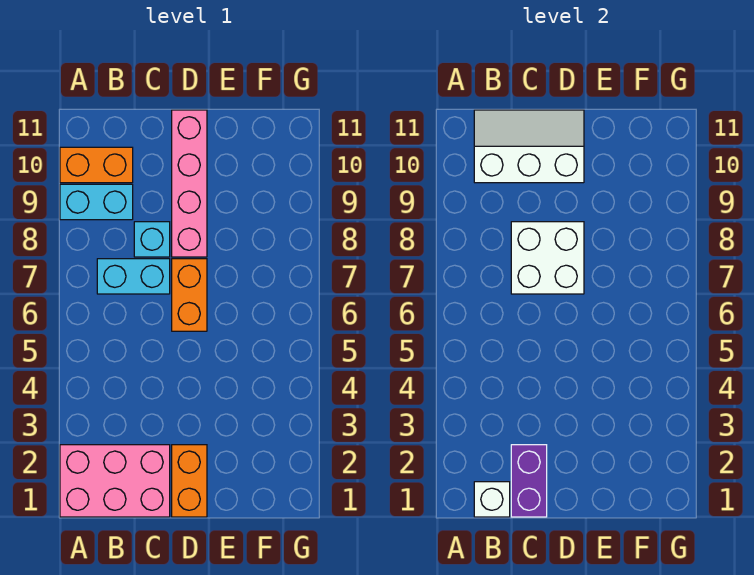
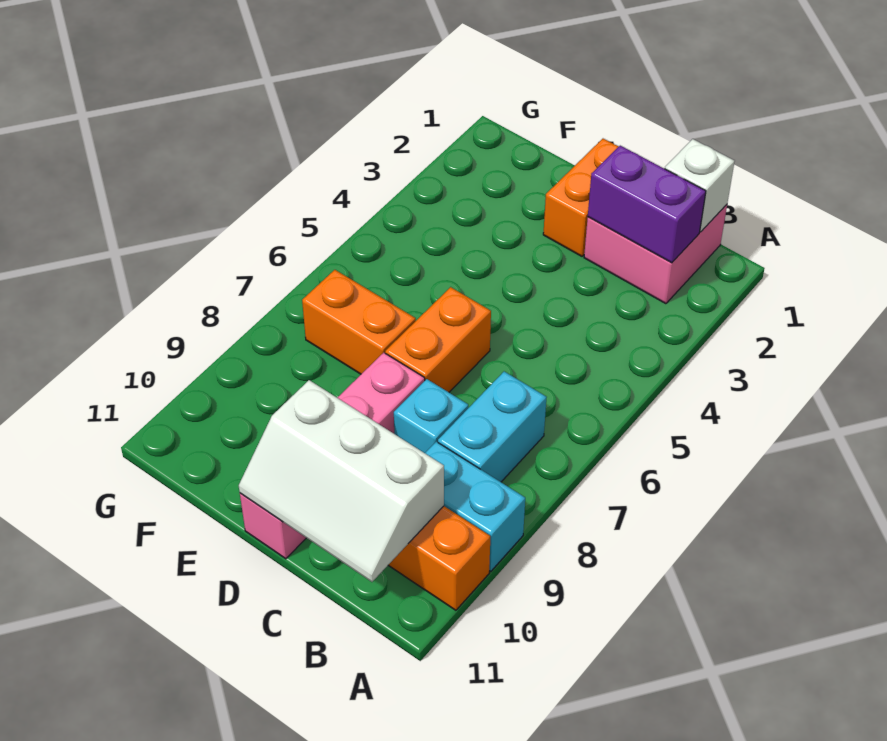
pink 2x3 brick [60,445,170,517] -> pink 2x2 brick [584,205,727,304]
cyan 1x2 brick [97,259,170,294] -> cyan 1x2 brick turned to [438,371,547,482]
purple 1x2 brick [511,445,547,517] -> purple 1x2 brick turned to [588,146,706,263]
white 2x2 brick [511,222,584,294] -> none
none -> orange 1x2 brick [302,270,416,374]

